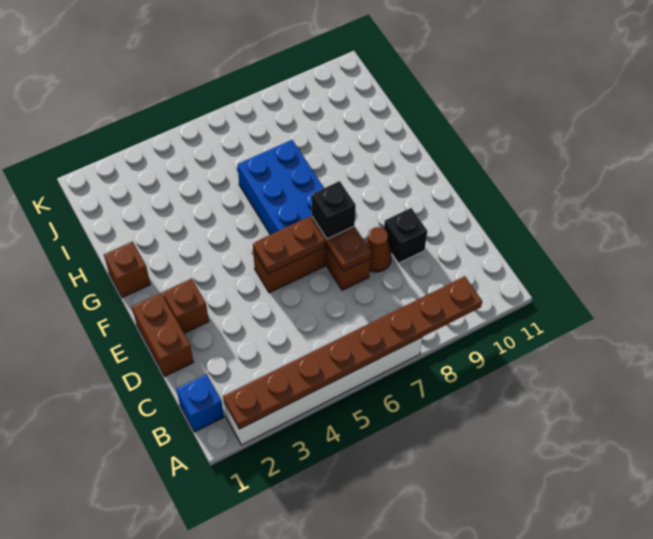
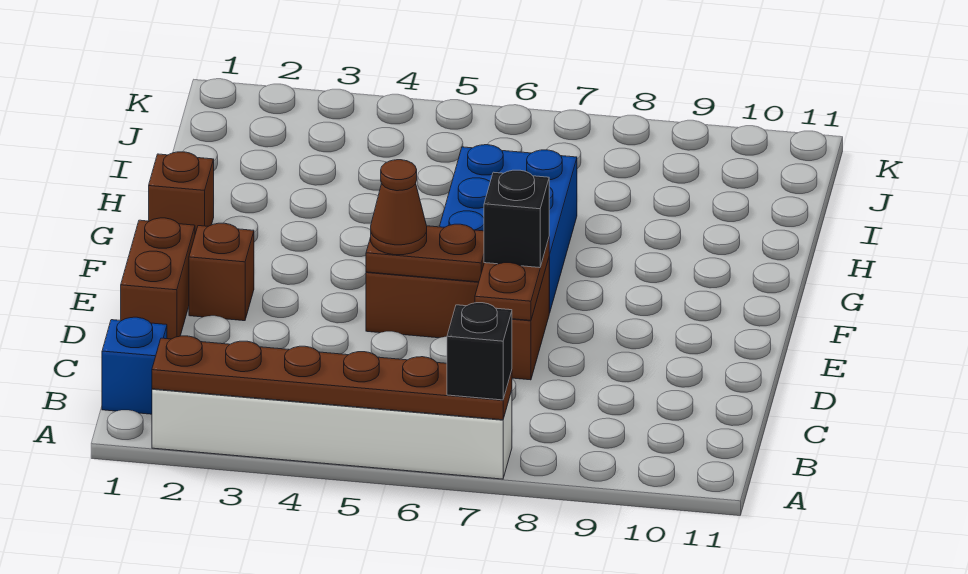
brown 1x8 plate [223,276,482,429] -> brown 1x6 plate [152,336,512,420]
brown 1x1 cone [366,227,391,272] -> brown 1x1 cone moved to [371,160,427,255]
black 1x1 brick [384,208,428,263] -> black 1x1 brick moved to [447,303,512,400]

